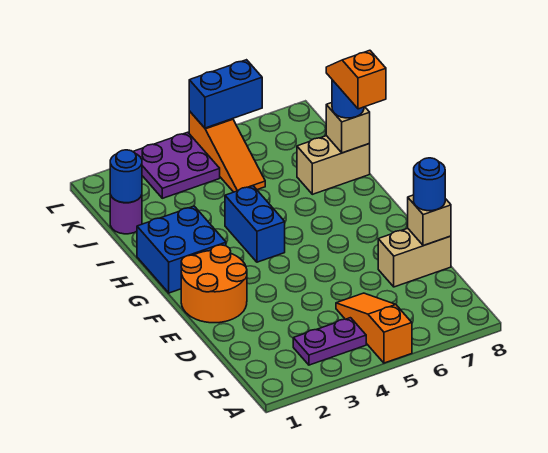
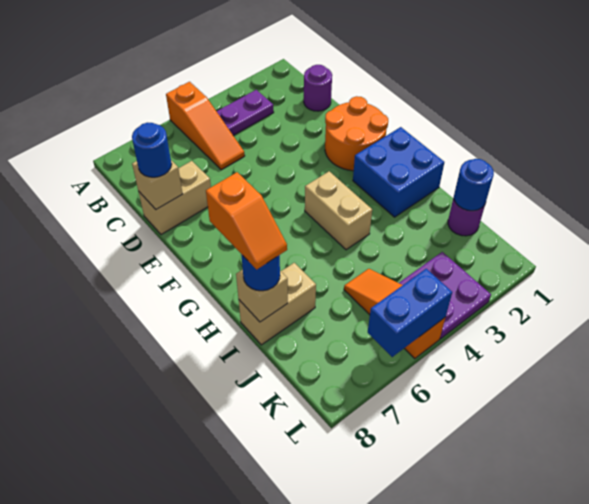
none -> purple 1x1 round brick [304,65,332,111]
blue 1x2 brick [225,186,285,262] -> tan 1x2 brick [305,171,372,250]

